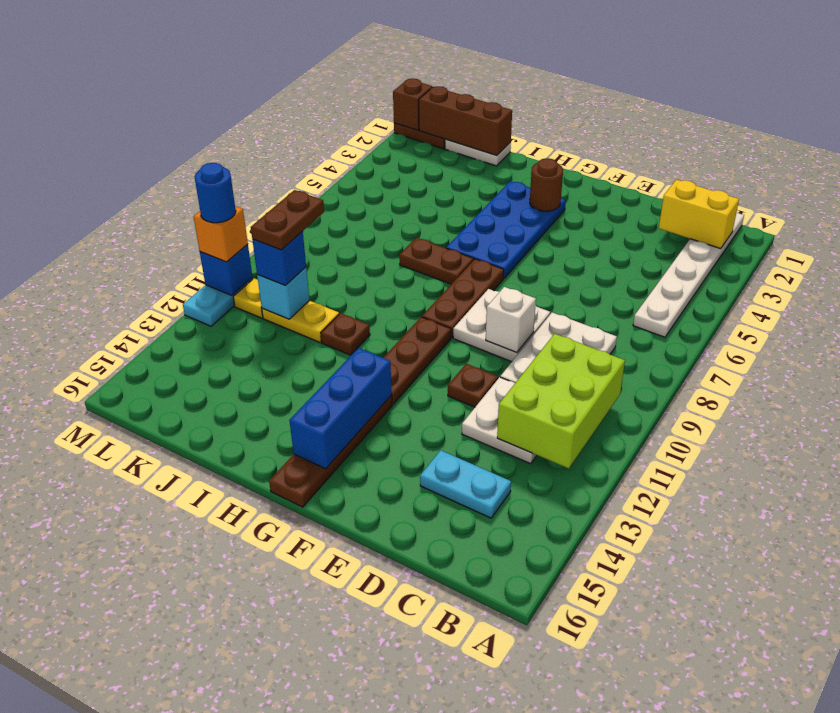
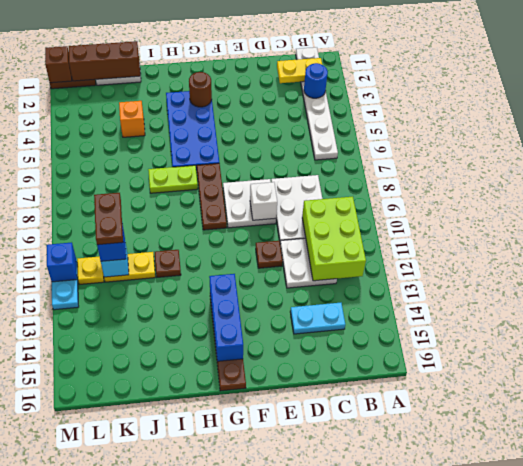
yellow 1x2 brick [659,180,739,249] -> yellow 1x2 plate [277,58,322,83]
brown 1x3 plate [383,317,451,404] -> none
brown 1x2 plate [399,238,474,284] -> lime 1x2 plate [148,165,198,193]
orange 1x1 brick [194,206,248,262] -> orange 1x1 brick moved to [119,101,145,137]
blue 1x1 round brick [194,163,236,223] -> blue 1x1 round brick moved to [304,63,328,98]

